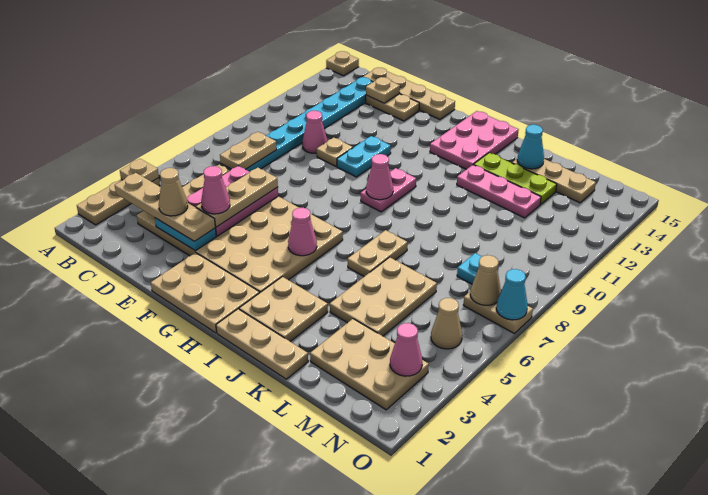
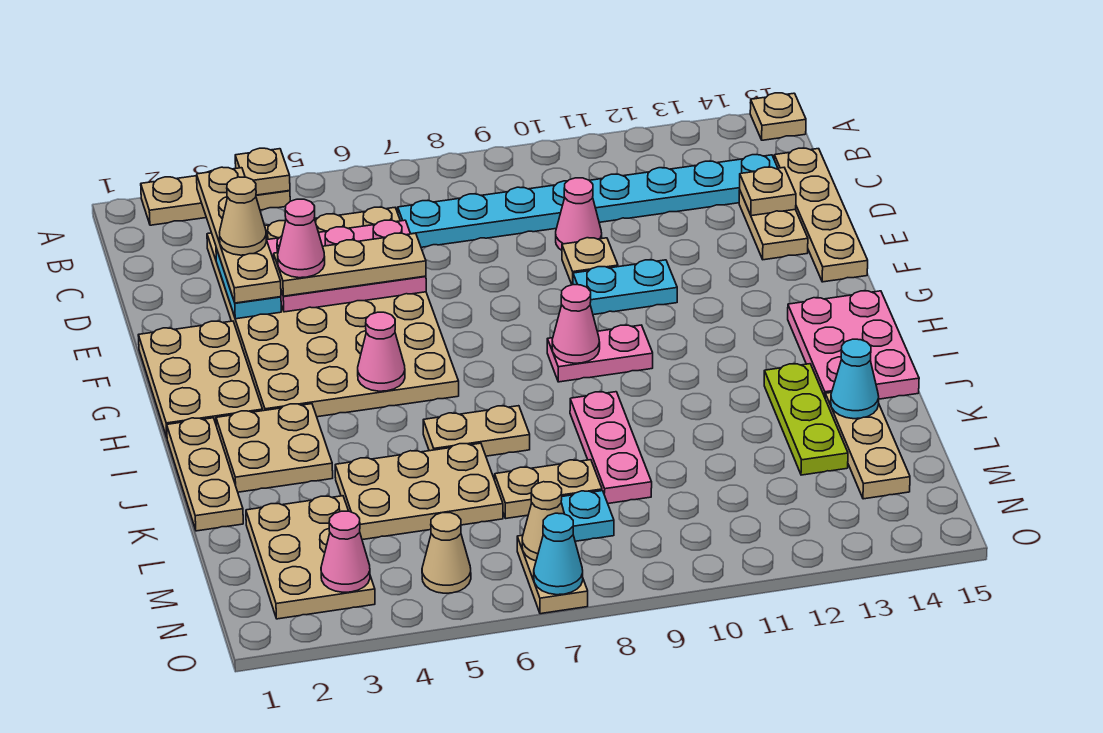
tan 1x2 plate [220,132,277,169] -> tan 1x2 plate moved to [495,460,602,518]
pink 2x3 plate [430,111,519,169] -> pink 2x3 plate turned to [788,291,919,399]
pink 1x3 plate [457,165,541,218] -> pink 1x3 plate moved to [570,392,652,503]

